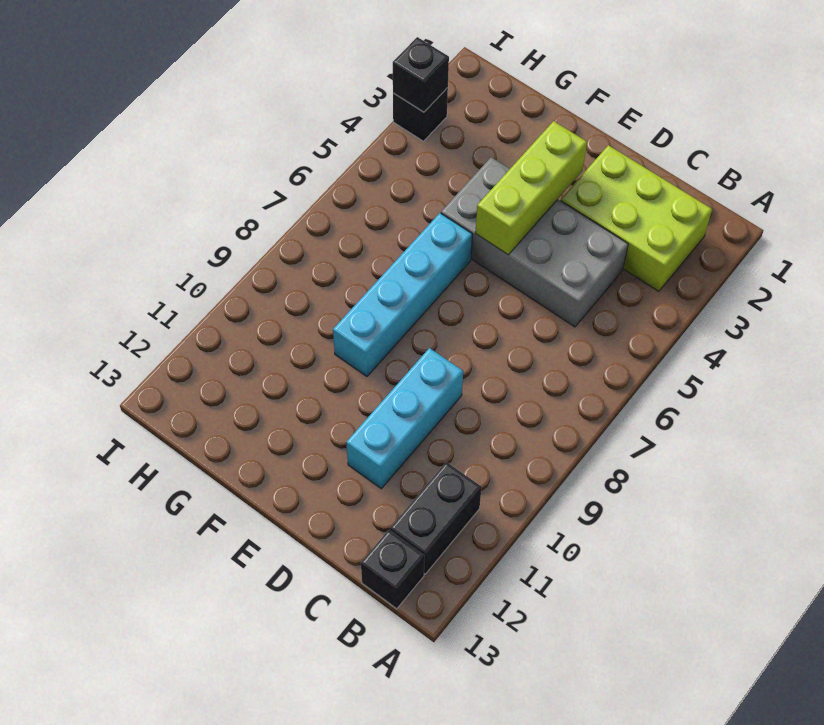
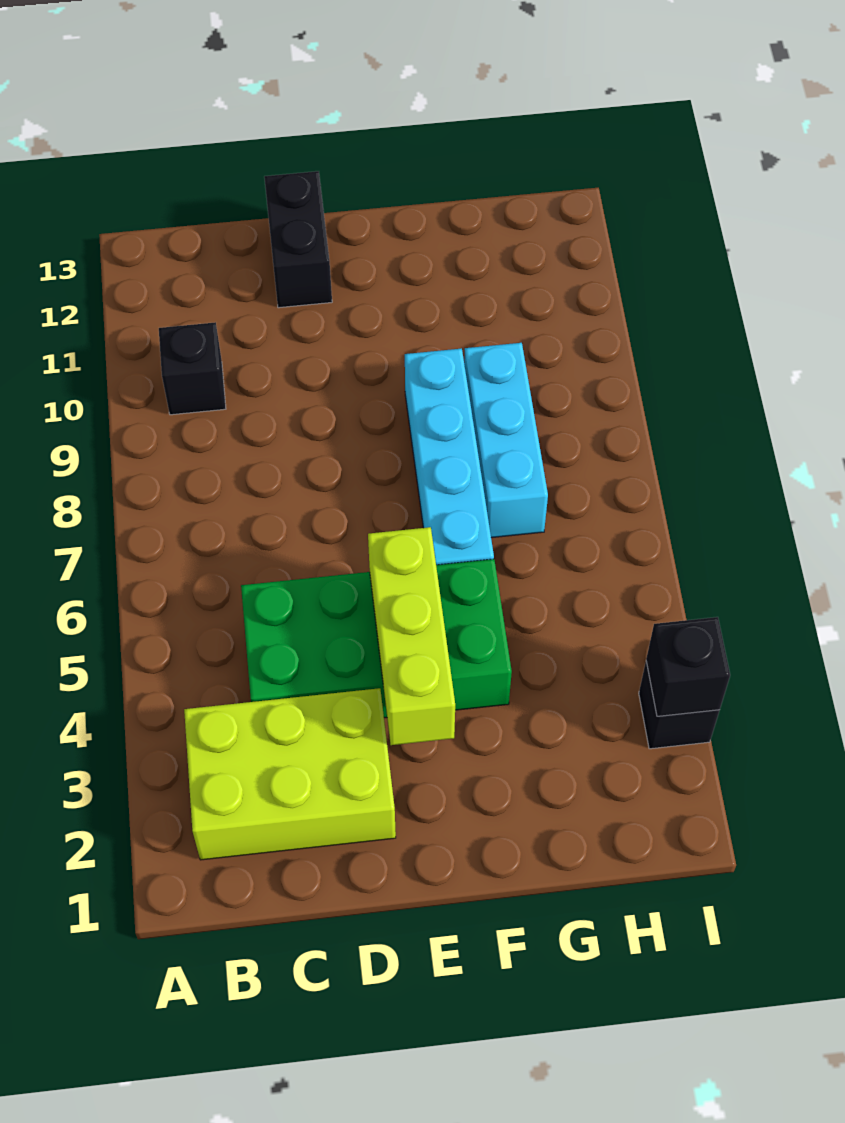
black 1x2 brick [390,462,482,574] -> black 1x2 brick moved to [264,171,332,308]
black 1x1 brick [361,530,425,609] -> black 1x1 brick moved to [159,322,226,415]
grey 2x4 brick [441,157,628,327] -> green 2x4 brick [241,559,512,718]
cyan 1x3 brick [346,348,463,489] -> cyan 1x3 brick moved to [464,343,548,538]

